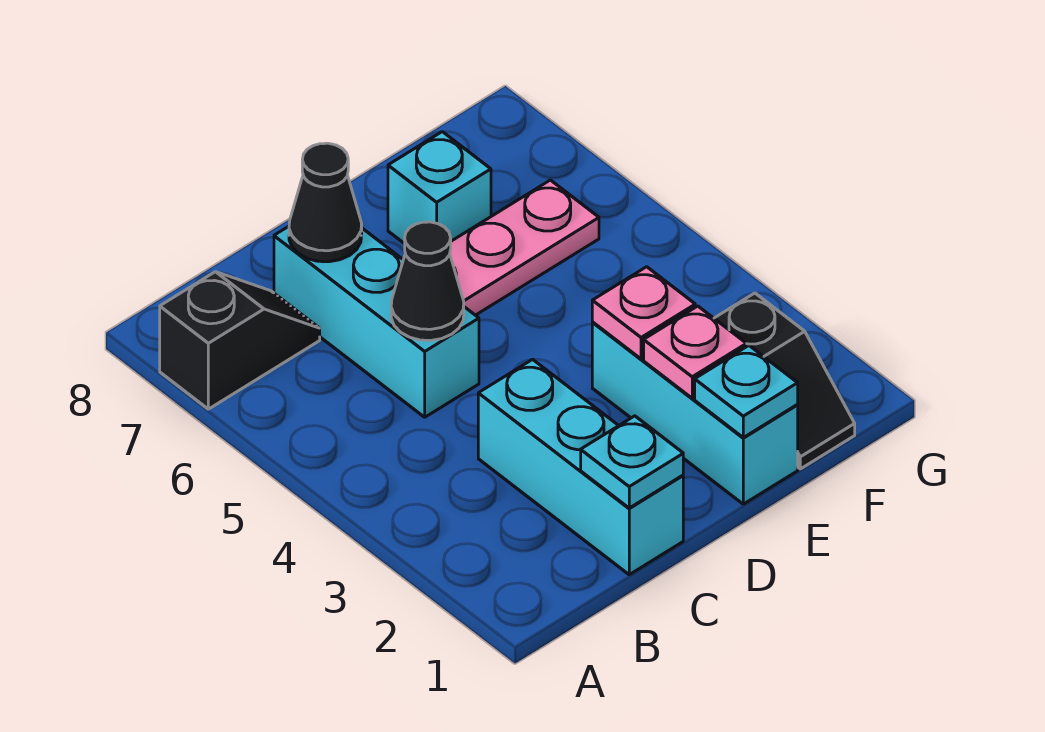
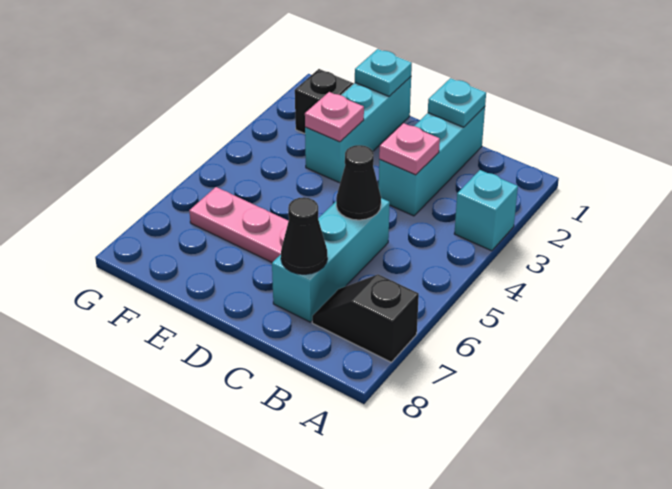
pink 1x1 plate [644,306,746,398] -> pink 1x1 plate moved to [379,123,440,175]
cyan 1x1 brick [388,132,491,244] -> cyan 1x1 brick moved to [454,170,518,251]

